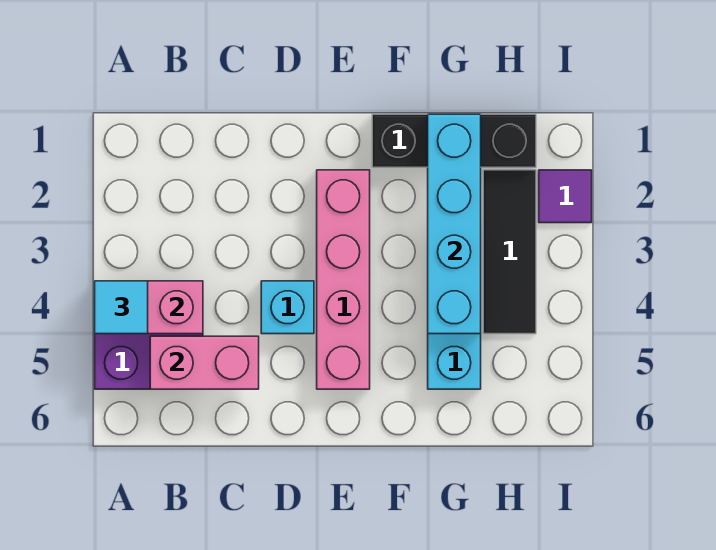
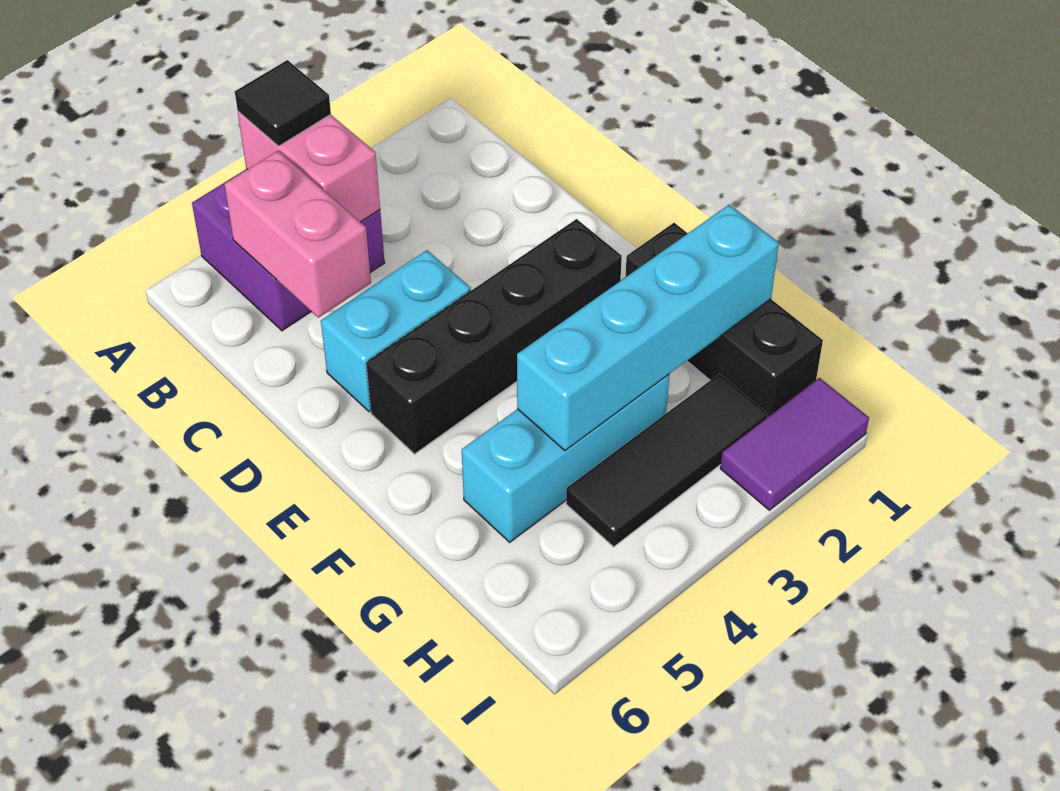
cyan 1x1 tile [95,281,148,334] -> black 1x1 tile [235,60,331,146]
cyan 1x1 brick [261,281,314,334] -> cyan 1x2 brick [321,250,471,412]
pink 1x4 brick [317,170,370,389] -> black 1x4 brick [366,219,622,454]
purple 1x1 tile [539,170,592,223] -> purple 1x2 tile [720,378,869,510]

